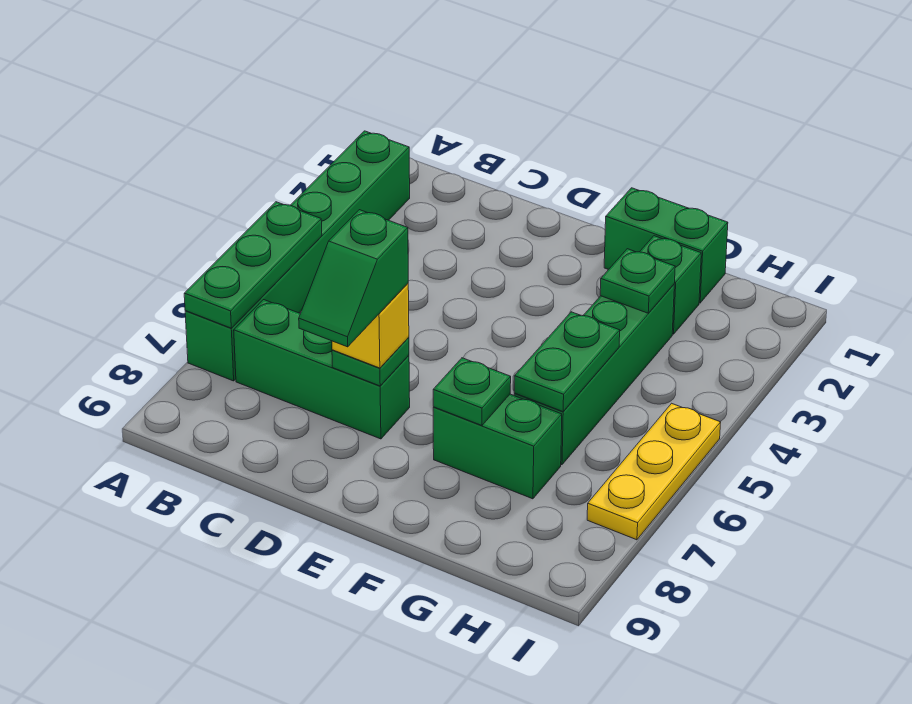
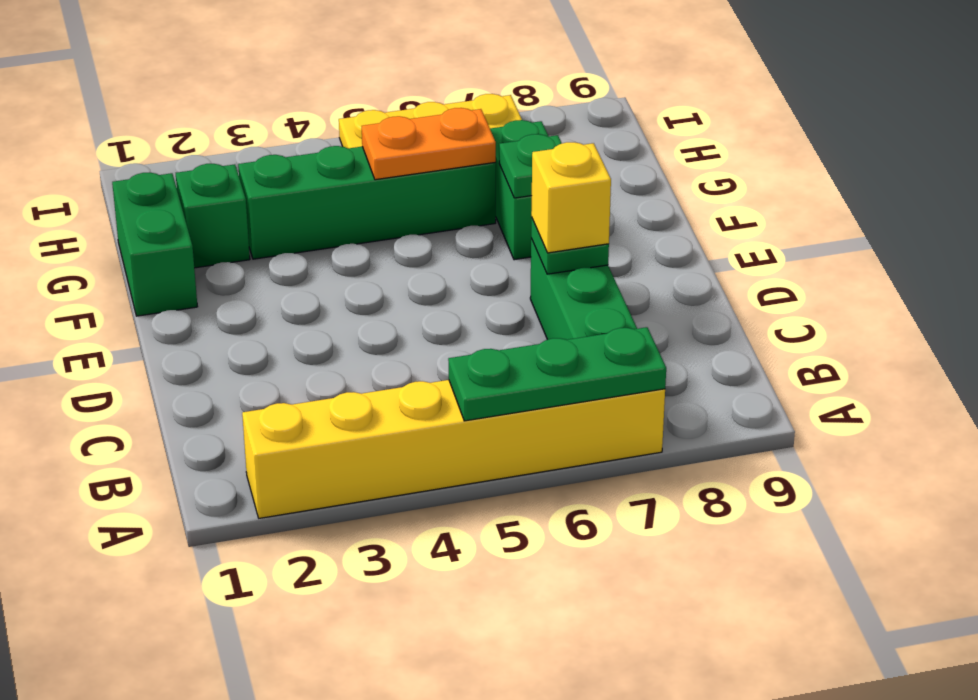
green 1x6 brick [185,131,410,381] -> yellow 1x6 brick [242,380,665,518]
green 1x2 slope [299,210,408,347] -> none
green 1x1 plate [600,249,675,313] -> none
green 1x2 plate [514,312,620,412] -> orange 1x2 plate [362,108,496,180]

